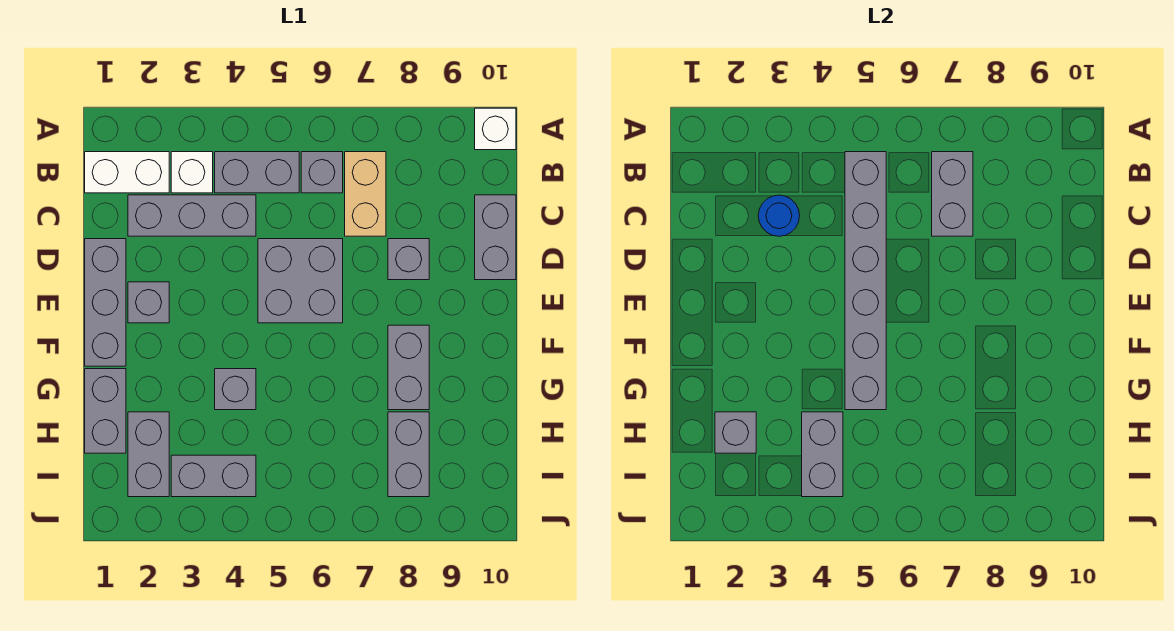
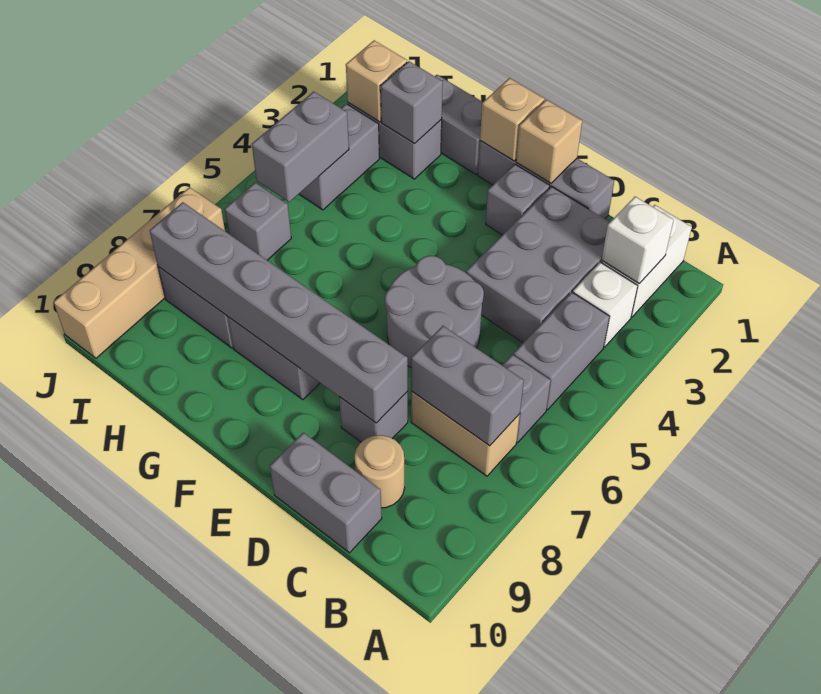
white 1x1 brick [475,108,516,150] -> white 1x1 brick moved to [602,197,674,284]
grey 1x6 brick [845,152,886,410] -> grey 1x6 brick moved to [150,202,408,423]
grey 1x3 brick [128,195,256,236] -> grey 2x3 brick [466,187,610,343]
blue 1x1 round brick [758,195,800,236] -> none
none -> tan 1x1 round brick [354,435,405,508]
grey 2x2 brick [258,239,343,323] -> grey 2x2 round brick [385,256,484,368]
none -> tan 1x1 brick [516,100,582,183]
none -> tan 1x1 brick [480,78,544,161]
grey 1x1 brick [215,369,256,410] -> grey 1x1 brick moved to [225,183,291,260]
grey 1x2 brick [802,412,843,497] -> grey 1x2 brick turned to [252,91,349,202]
none -> tan 1x1 brick [346,41,407,122]
none -> tan 1x4 brick [54,187,225,358]

